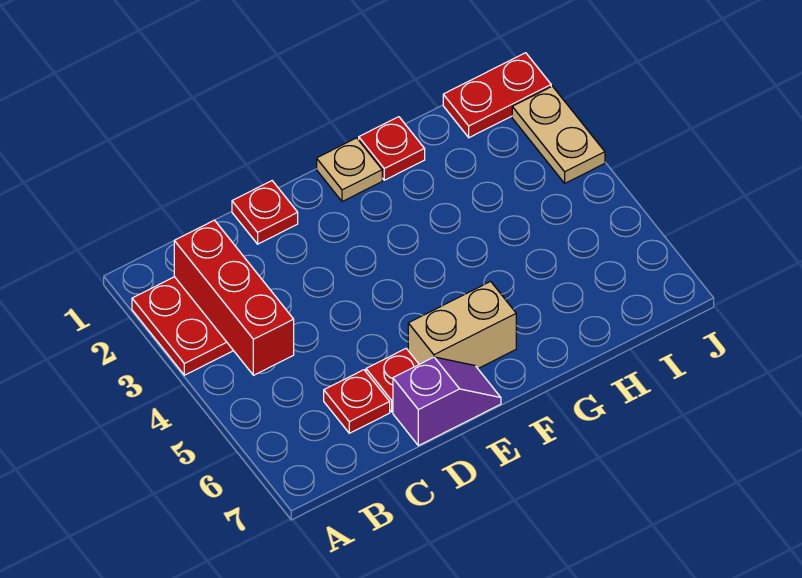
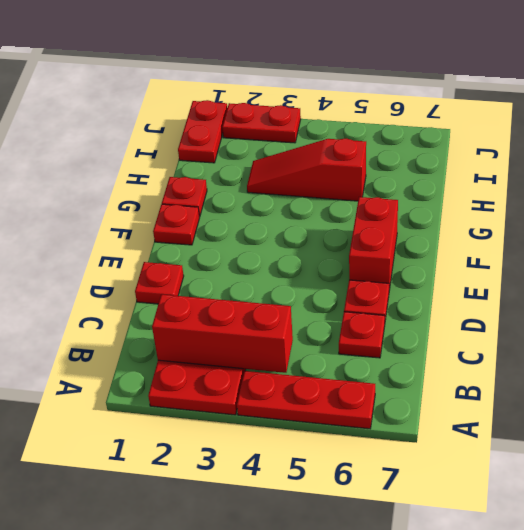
none -> red 1x3 plate [237,371,375,429]
purple 1x2 slope [393,357,501,446] -> none
tan 1x2 brick [408,281,516,368] -> red 1x2 brick [349,197,398,290]
tan 1x1 plate [317,138,382,202] -> red 1x1 plate [153,204,200,245]
none -> red 1x3 slope [247,139,366,201]
tan 1x2 plate [512,86,605,183] -> red 1x2 plate [222,103,301,143]

